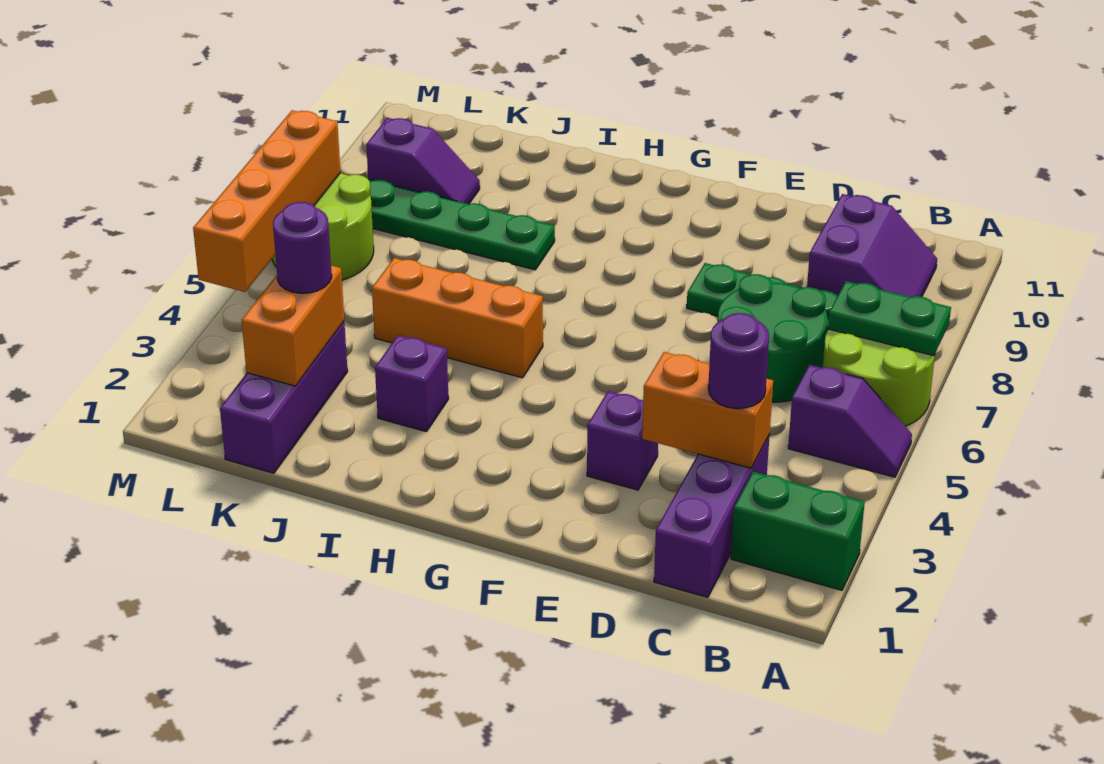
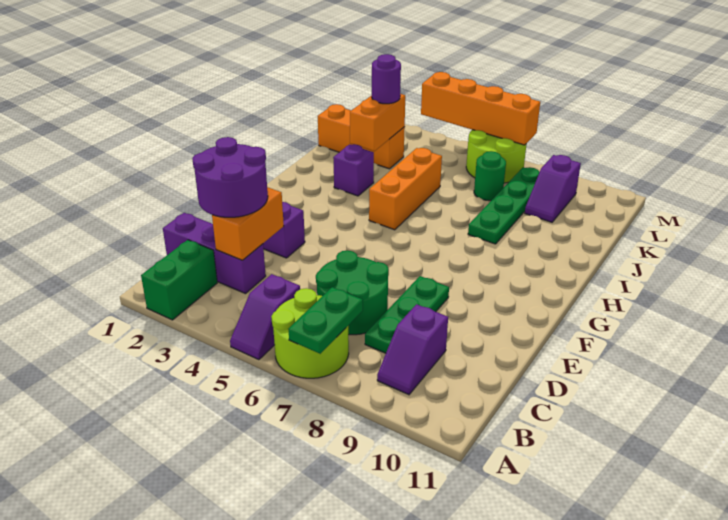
purple 2x2 slope [807,194,937,297] -> purple 1x2 slope [377,304,448,395]
purple 1x1 round brick [708,313,769,409] -> purple 2x2 round brick [192,137,268,217]
purple 1x3 brick [220,322,348,473] -> orange 1x3 brick [318,104,405,169]
orange 1x2 brick [242,265,344,386] -> orange 1x2 brick turned to [350,94,405,151]
none -> green 1x1 round brick [474,151,506,201]

